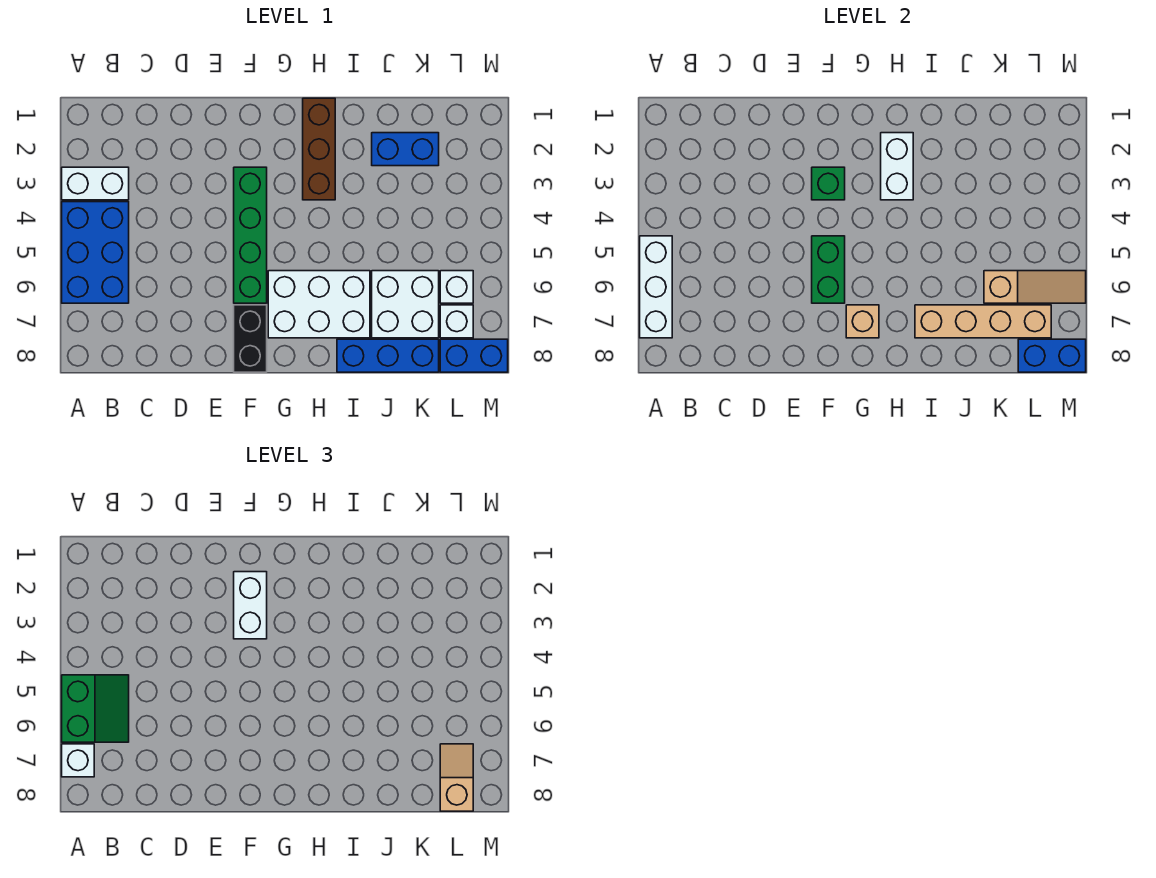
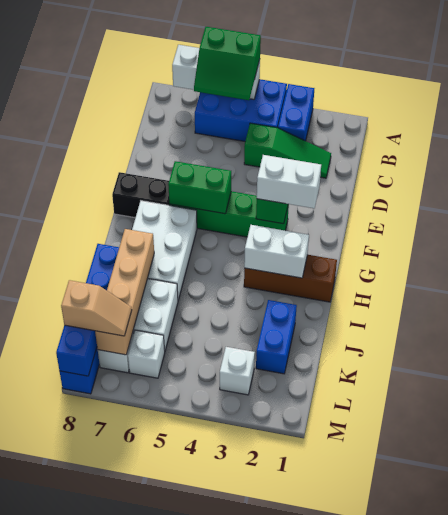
white 1x2 brick [62,167,129,200] -> blue 1x2 brick [278,84,314,141]
white 1x1 brick [62,744,94,777] -> white 1x1 brick moved to [220,347,255,395]
none -> green 1x3 slope [244,123,331,178]
tan 1x1 brick [846,305,879,338] -> none
tan 1x3 slope [984,271,1086,303] -> none

